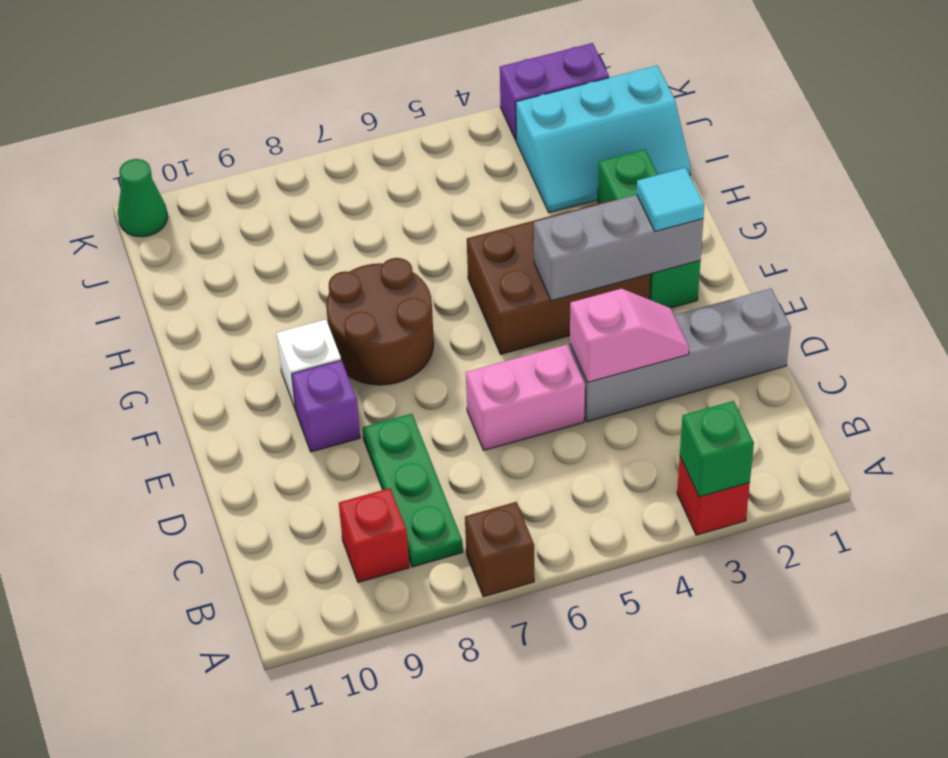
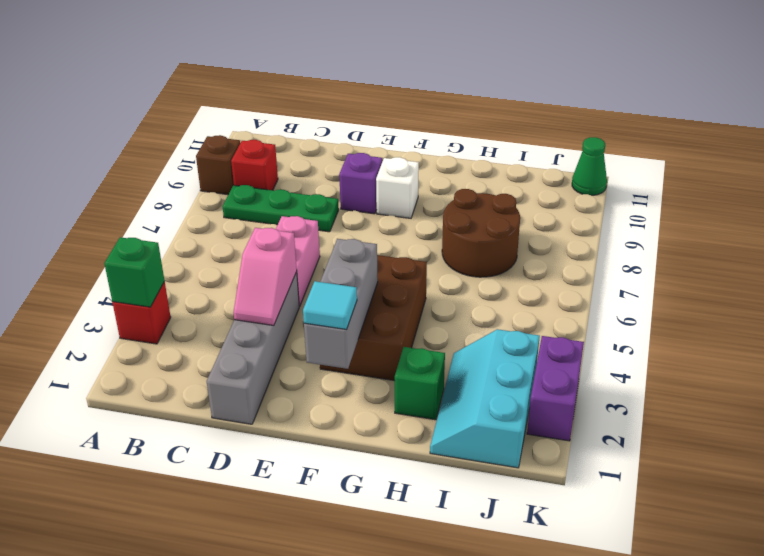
brown 1x1 brick [465,502,534,597] -> brown 1x1 brick moved to [196,135,240,195]
green 1x3 brick [598,149,700,308] -> green 1x1 brick [395,347,445,420]
brown 2x2 round brick [326,258,434,385] -> brown 2x2 round brick moved to [442,189,520,277]

